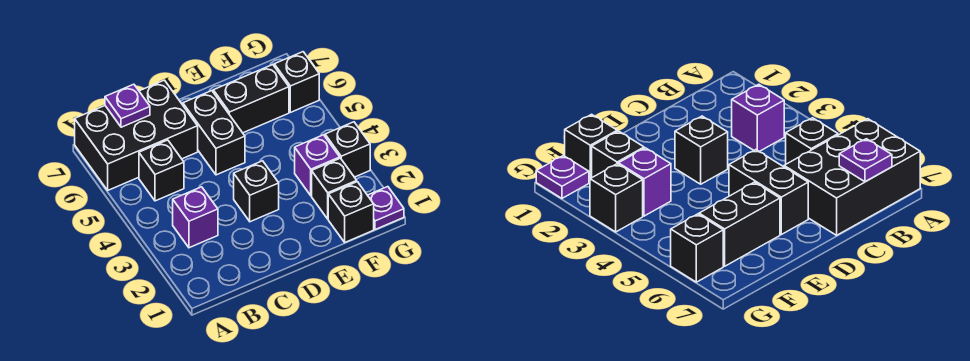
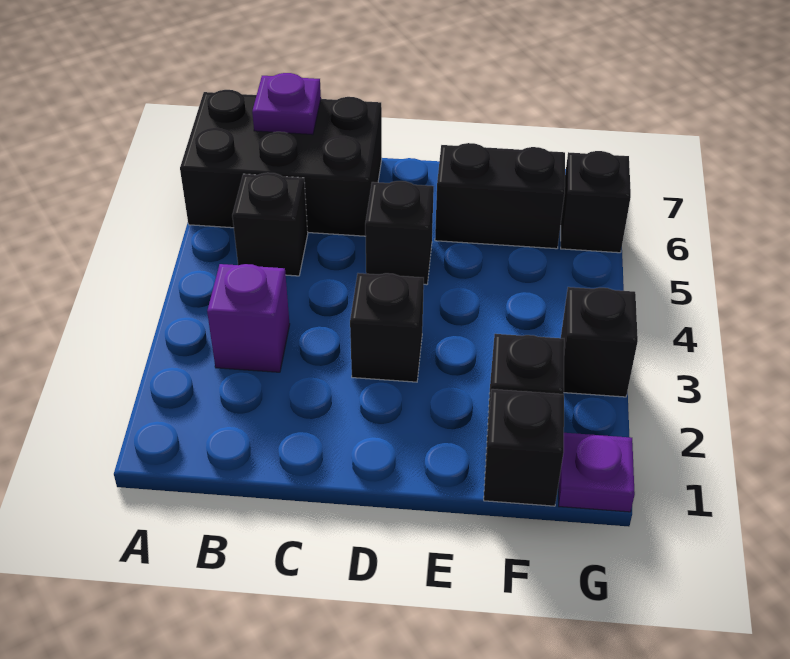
black 1x2 brick [183,91,245,175] -> black 1x1 brick [365,181,434,285]
purple 1x1 brick [295,135,340,196] -> none

